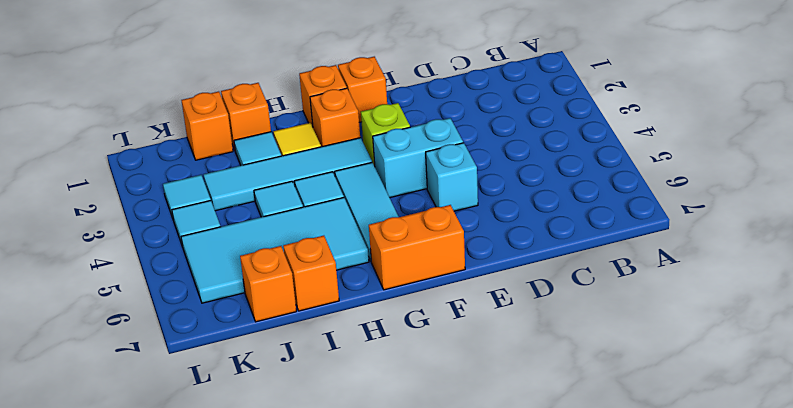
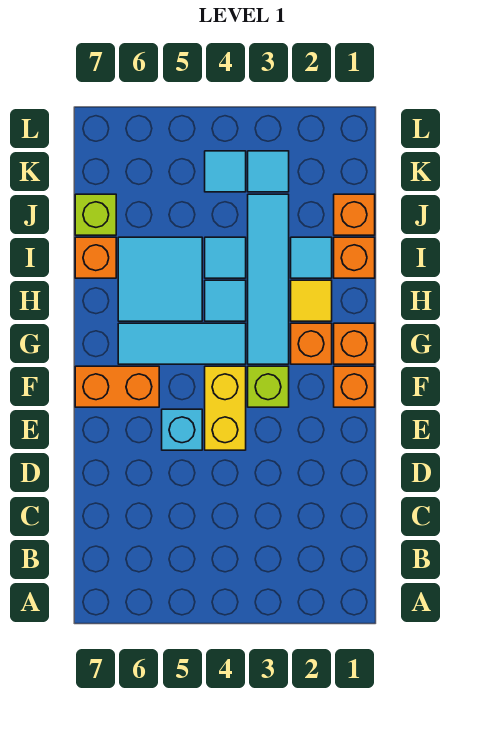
cyan 1x2 brick [373,118,463,198] -> yellow 1x2 brick [205,366,246,450]
orange 1x2 brick [369,205,465,290] -> orange 1x2 brick turned to [75,366,159,407]
cyan 2x4 tile [181,198,369,303] -> cyan 2x2 tile [118,237,202,321]
orange 1x1 brick [240,246,296,322] -> lime 1x1 brick [75,194,116,235]

